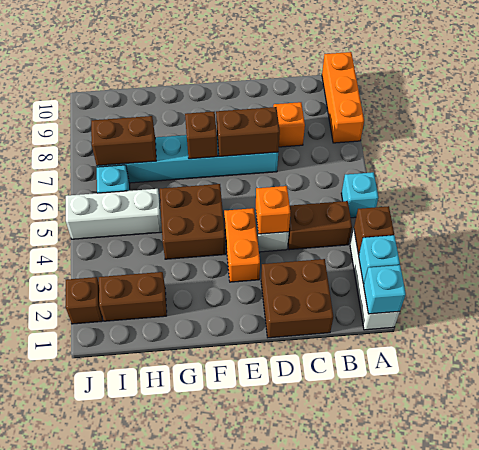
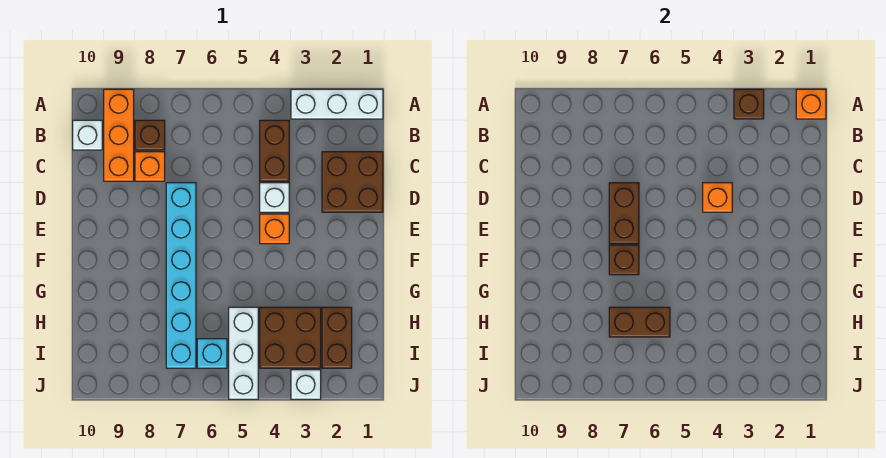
cyan 1x1 brick [364,265,406,314] -> orange 1x1 brick [796,89,826,119]
cyan 1x1 brick [359,235,400,284] -> none
cyan 1x1 brick [341,172,378,218] -> none
orange 1x3 brick [322,52,364,143] -> orange 1x3 brick turned to [104,89,134,181]
none -> white 1x1 brick [73,120,102,150]
orange 1x2 brick [224,208,260,282] -> orange 1x1 brick [260,214,289,244]
brown 2x2 brick [160,184,226,259] -> brown 2x2 brick moved to [260,307,321,368]
brown 1x2 brick [91,116,156,166] -> brown 1x2 brick turned to [609,307,670,337]
brown 1x1 brick [66,277,102,324] -> brown 1x1 brick moved to [135,120,165,150]
none -> white 1x1 brick [291,370,321,399]

